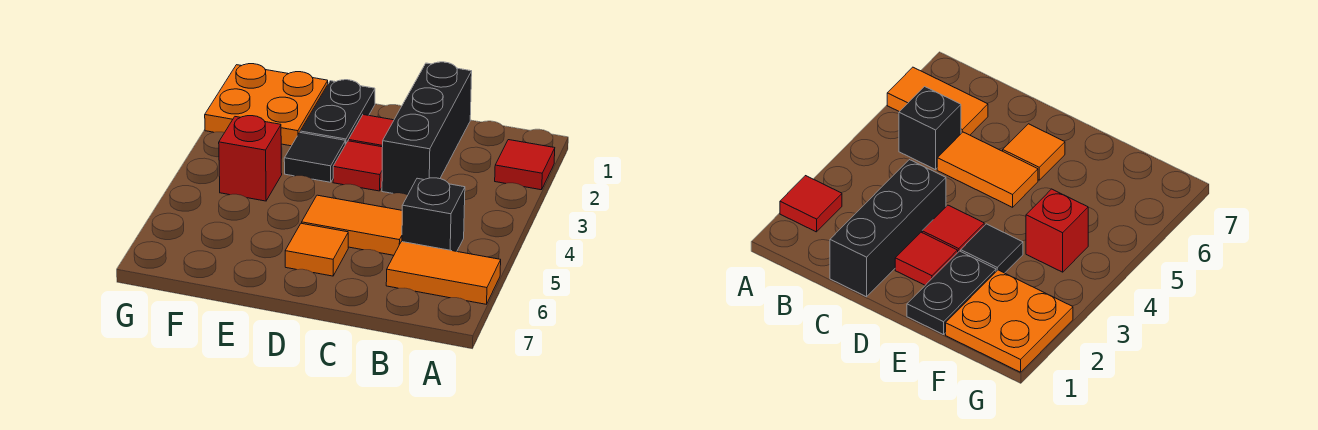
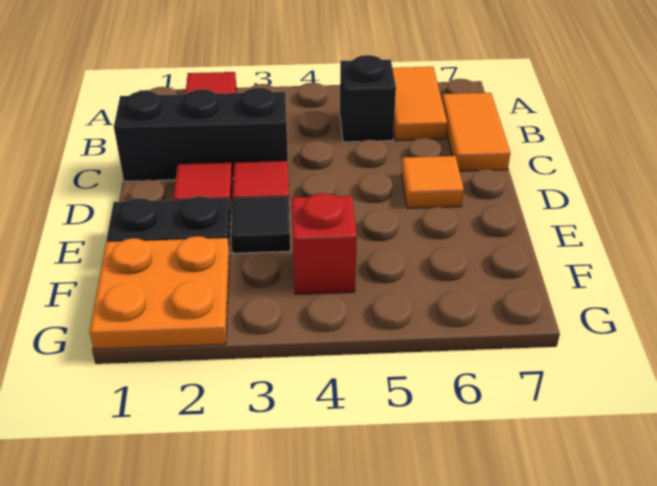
orange 1x2 tile [302,195,402,255] -> orange 1x2 tile moved to [442,93,510,171]

